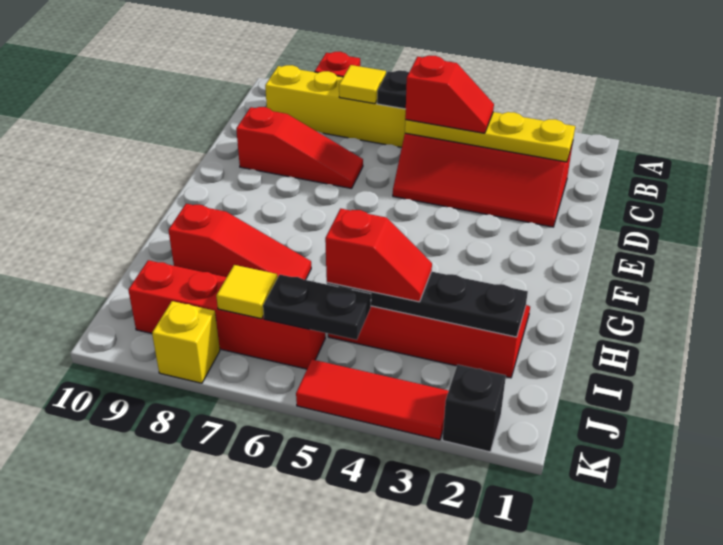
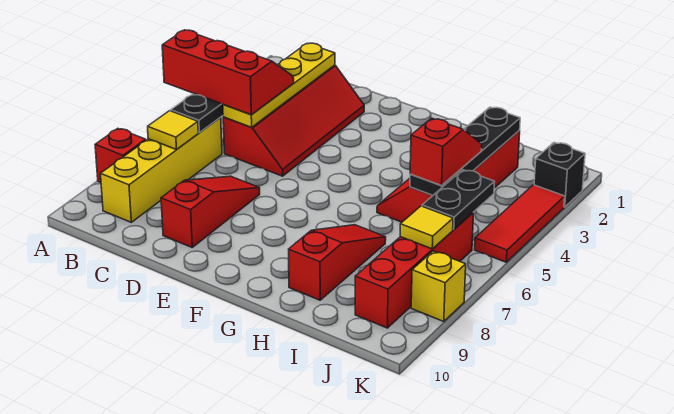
red 1x2 slope [405,56,494,133] -> red 2x3 slope [162,30,294,115]

